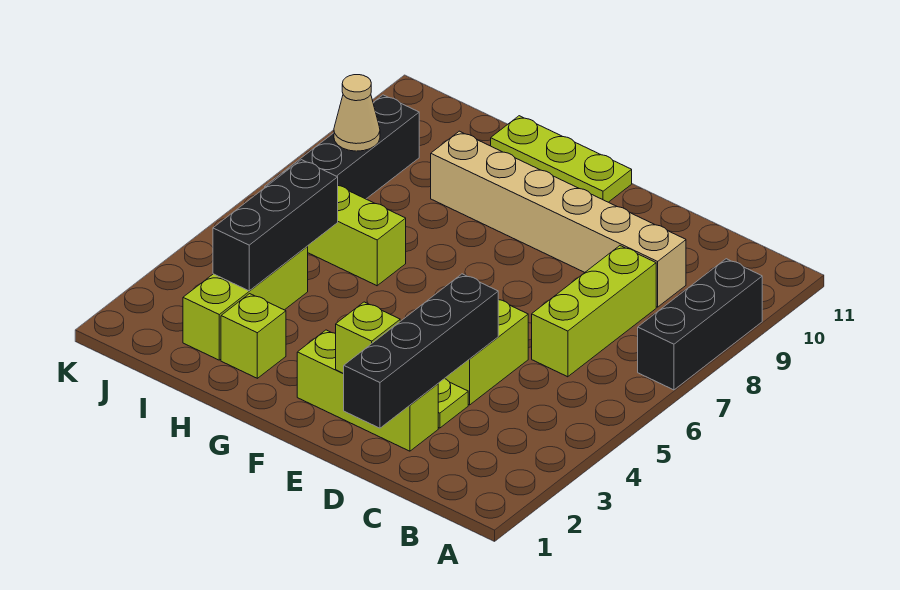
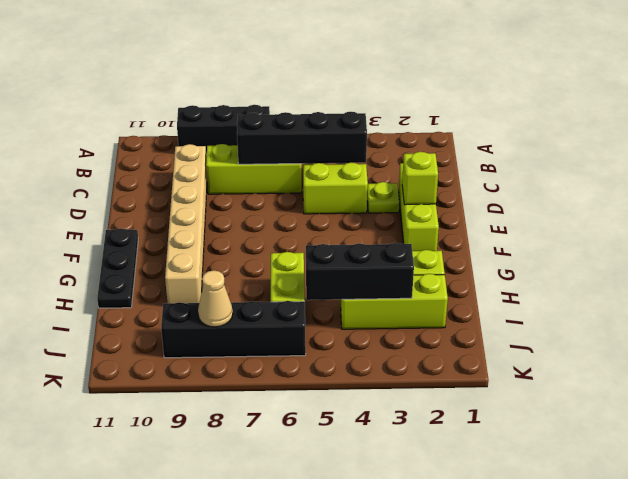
black 1x4 brick [344,274,498,428] -> black 1x4 brick moved to [237,112,367,164]
lime 1x3 plate [491,116,632,202] -> black 1x3 plate [97,228,138,308]

